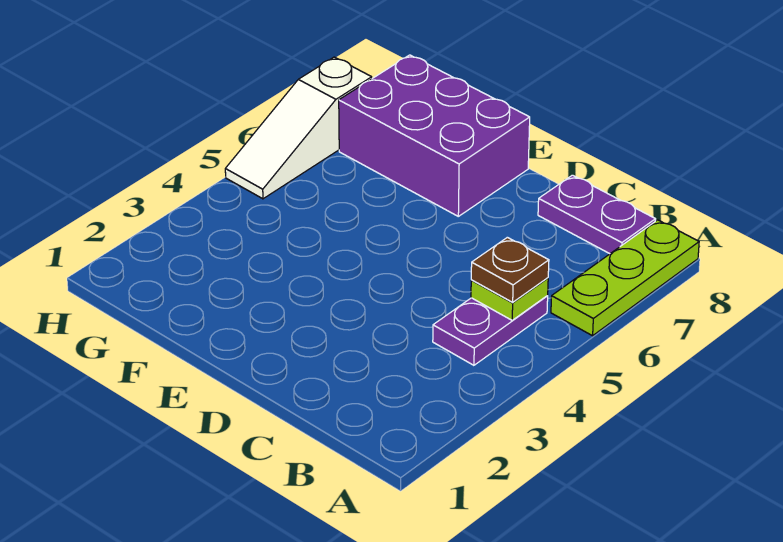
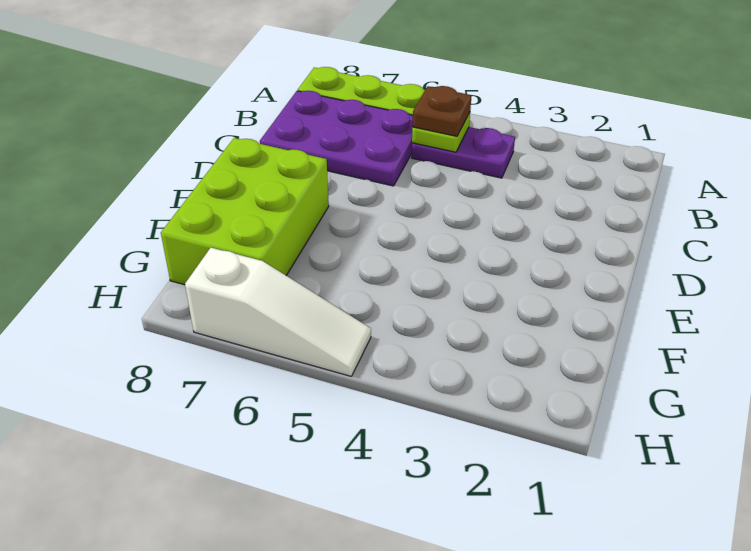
purple 1x2 plate [538,175,656,254] -> purple 2x3 plate [260,91,413,186]
purple 2x3 brick [339,55,530,216] -> lime 2x3 brick [161,138,329,285]

